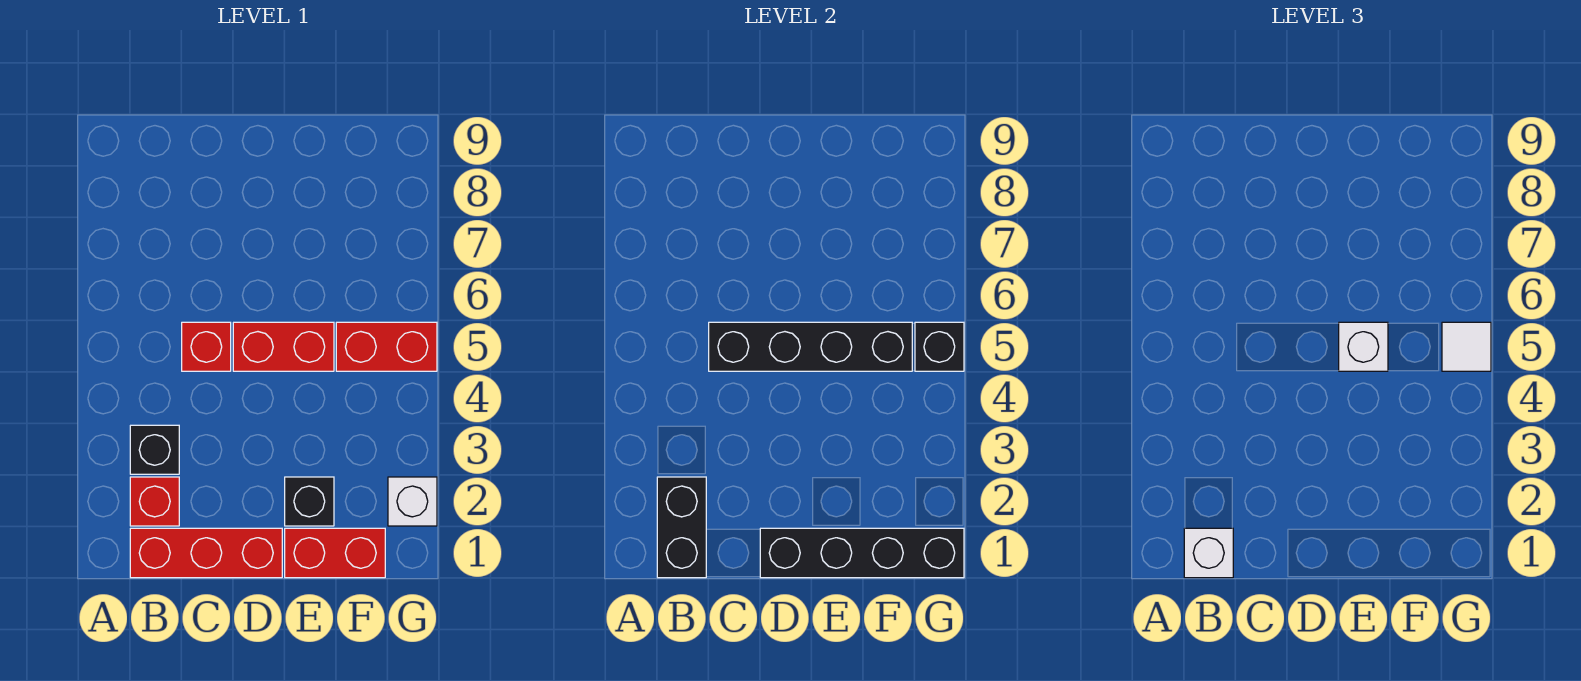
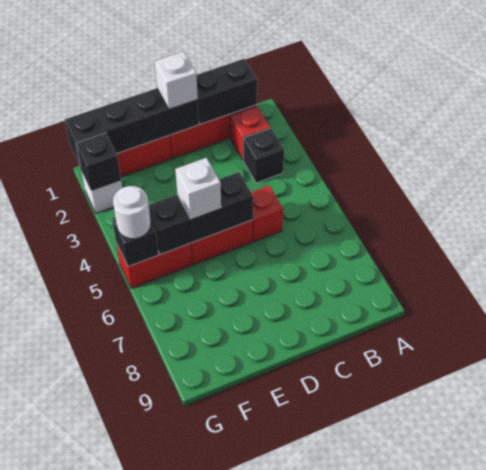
black 1x2 brick [657,477,706,578] -> black 1x2 brick turned to [197,59,257,124]
white 1x1 brick [1184,528,1233,578] -> white 1x1 brick moved to [154,51,198,109]
black 1x4 brick [709,322,912,371] -> black 1x3 brick [149,172,253,255]
black 1x1 brick [285,477,334,526] -> black 1x1 brick moved to [76,133,121,190]
white 1x1 tile [1442,322,1491,371] -> white 1x1 round brick [113,186,151,239]

